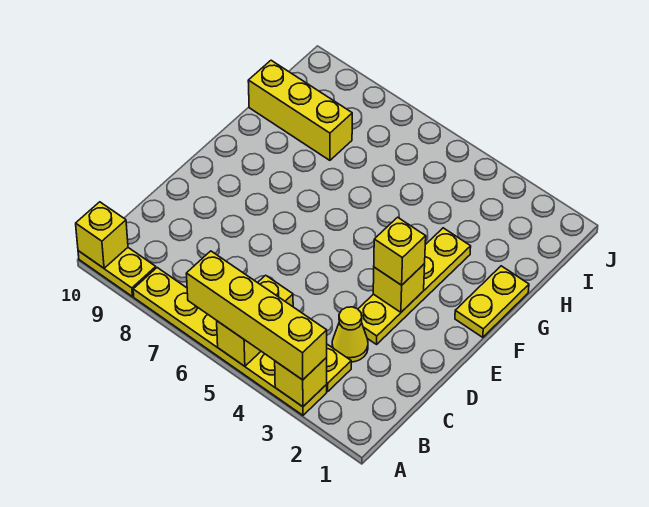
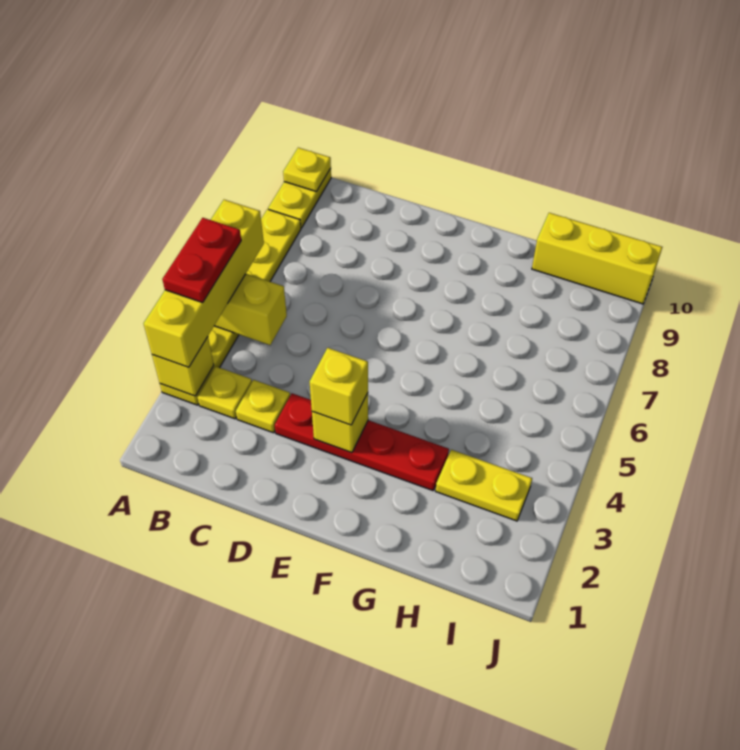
none -> red 1x2 plate [162,218,241,303]
yellow 1x1 brick [76,202,128,268] -> yellow 1x1 plate [283,148,331,192]
yellow 1x1 cone [332,307,368,362] -> yellow 1x1 plate [236,380,290,433]
yellow 1x4 plate [358,228,471,344] -> red 1x4 plate [275,393,449,491]
yellow 1x2 plate [455,266,529,337] -> yellow 1x2 plate moved to [436,450,532,521]
yellow 1x3 brick [248,60,352,160] -> yellow 1x3 brick turned to [532,213,662,304]

